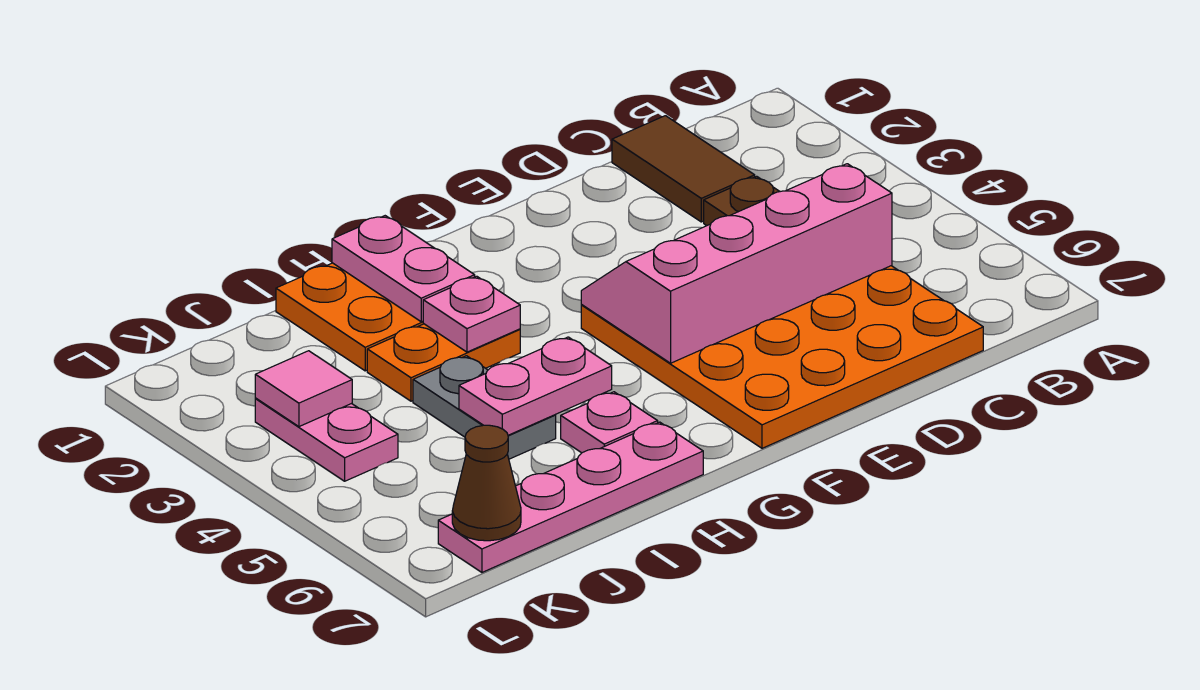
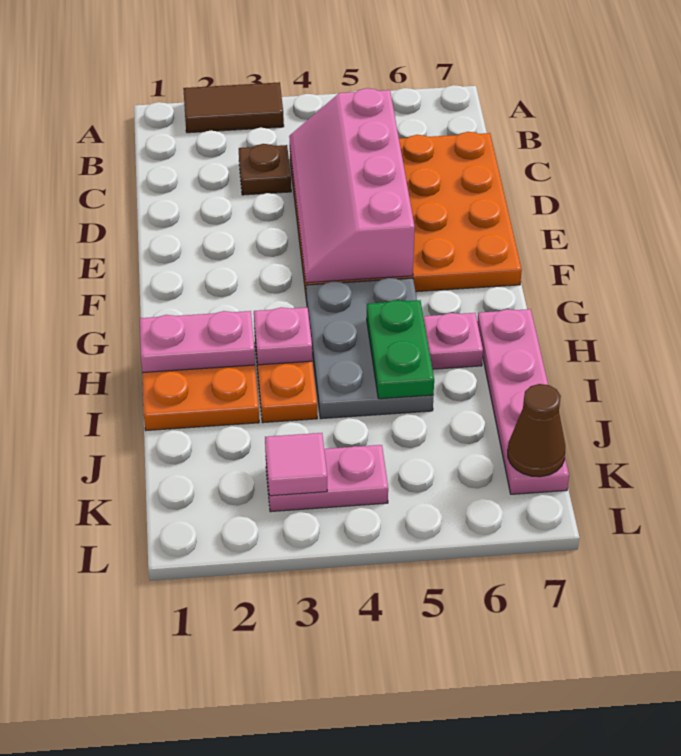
brown 1x2 tile [612,116,755,222] -> brown 1x2 tile moved to [183,82,284,133]
pink 1x2 plate [459,337,612,435] -> green 1x2 plate [367,300,434,399]
grey 1x2 plate [413,356,556,459] -> grey 2x3 plate [306,278,433,419]

